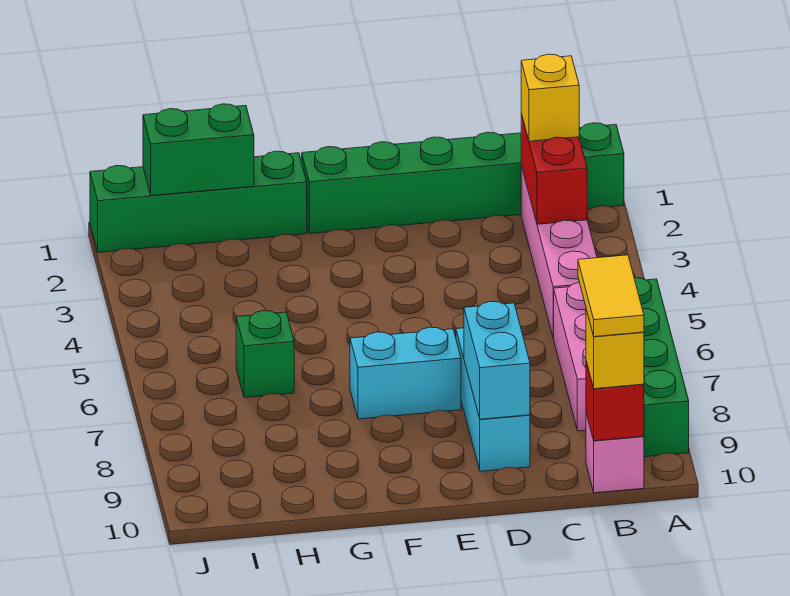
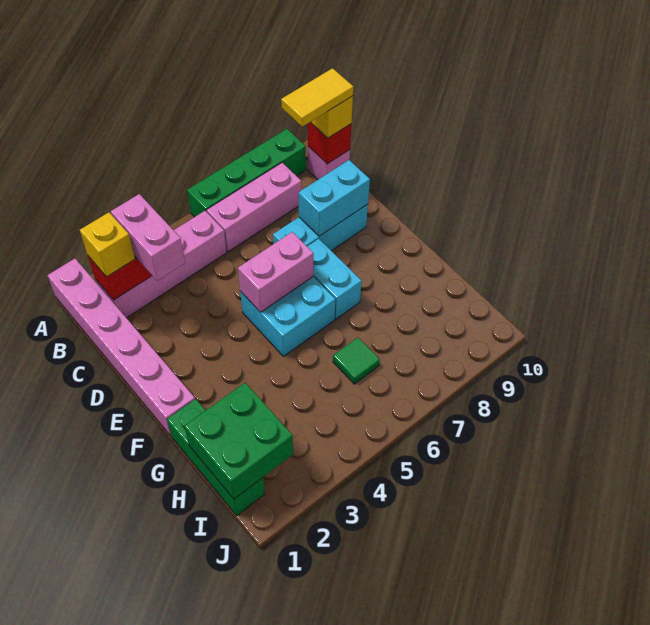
green 1x6 brick [302,123,624,233] -> pink 1x6 brick [47,259,195,436]
none -> pink 1x2 brick [111,194,185,281]
none -> cyan 2x2 brick [240,277,335,356]
none -> pink 1x2 brick [238,232,314,312]
green 1x4 brick [90,151,307,252] -> green 1x3 brick [167,399,265,516]
green 1x2 brick [143,104,254,196] -> green 2x2 brick [184,383,293,499]
green 1x1 brick [236,311,294,398] -> green 1x1 tile [333,338,380,384]

